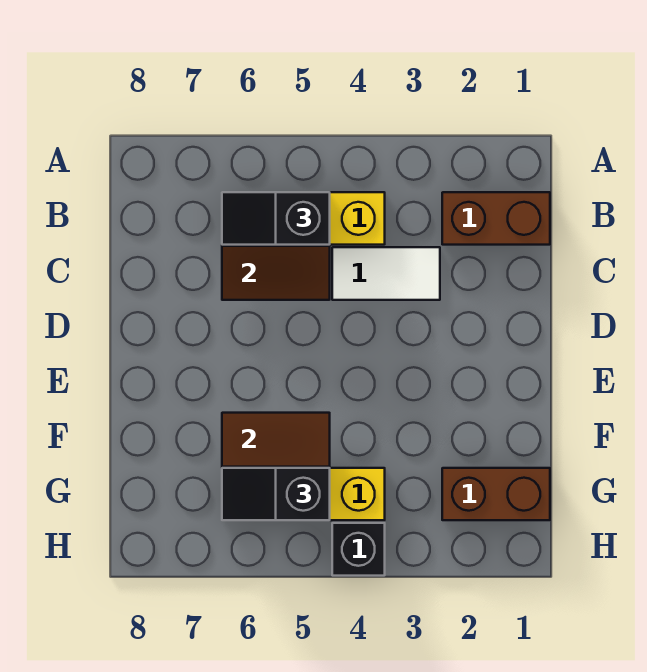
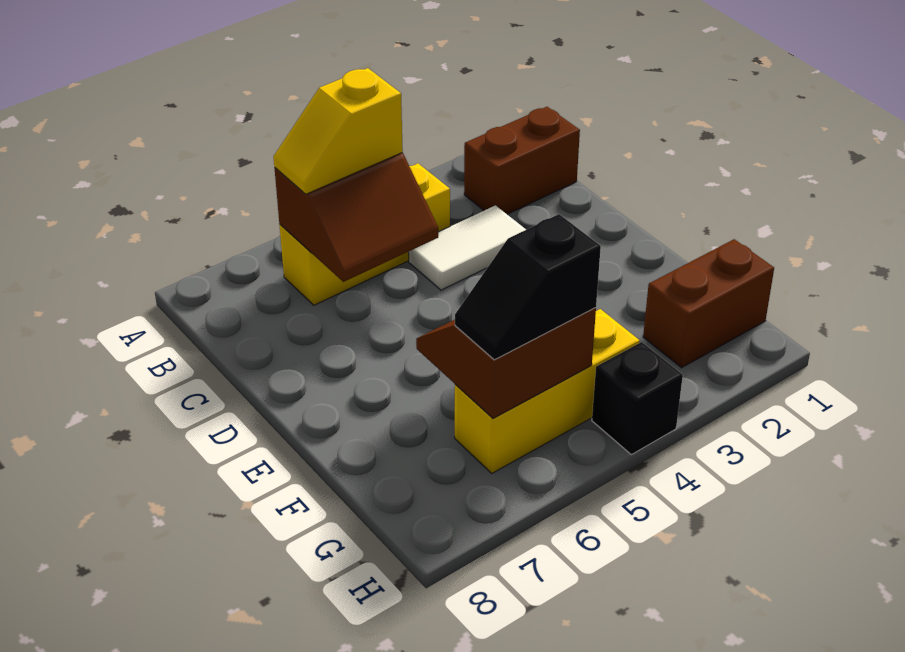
black 1x2 slope [222,192,330,245] -> yellow 1x2 slope [274,68,403,194]

